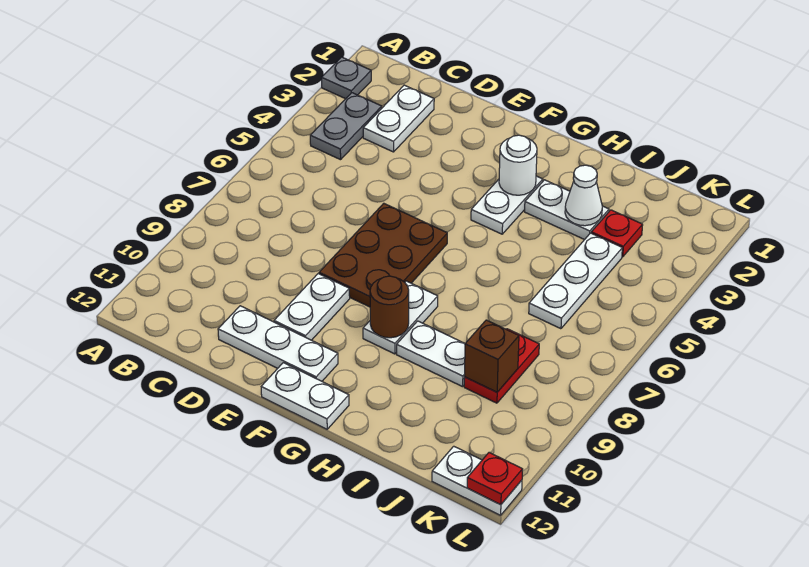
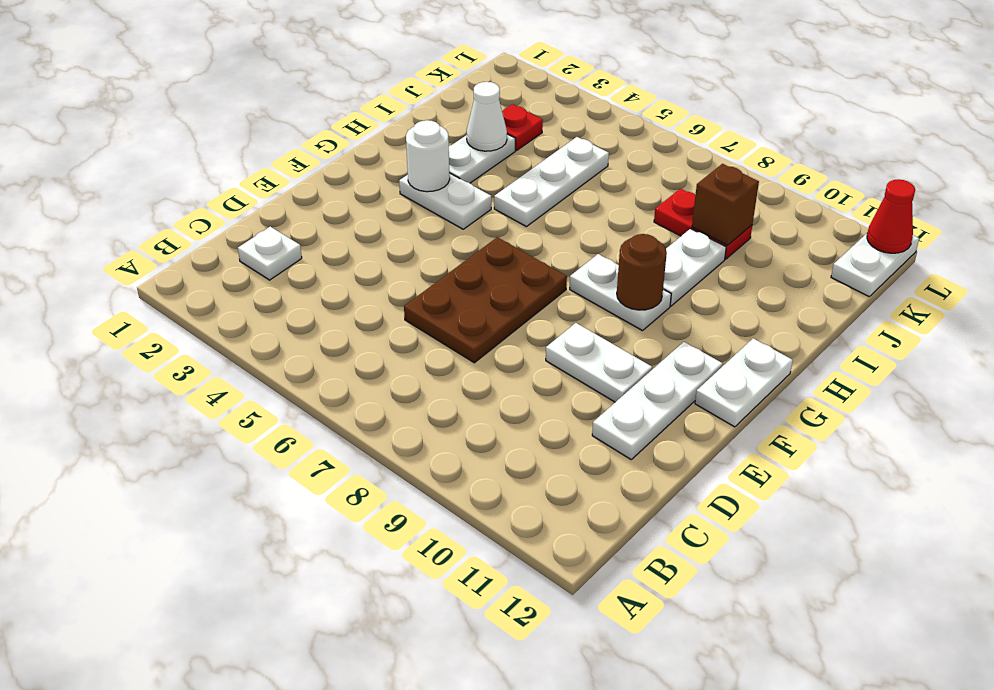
grey 1x1 plate [322,57,371,99] -> none
grey 1x2 plate [310,93,382,160] -> none
white 1x2 plate [363,85,434,152] -> white 1x1 plate [238,227,302,280]
brown 2x3 plate [319,203,447,307] -> brown 2x3 plate turned to [404,237,567,363]
white 1x3 plate [529,233,622,329] -> white 1x3 plate turned to [494,137,609,227]
red 1x1 plate [467,453,523,505] -> red 1x1 cone [867,179,915,253]

